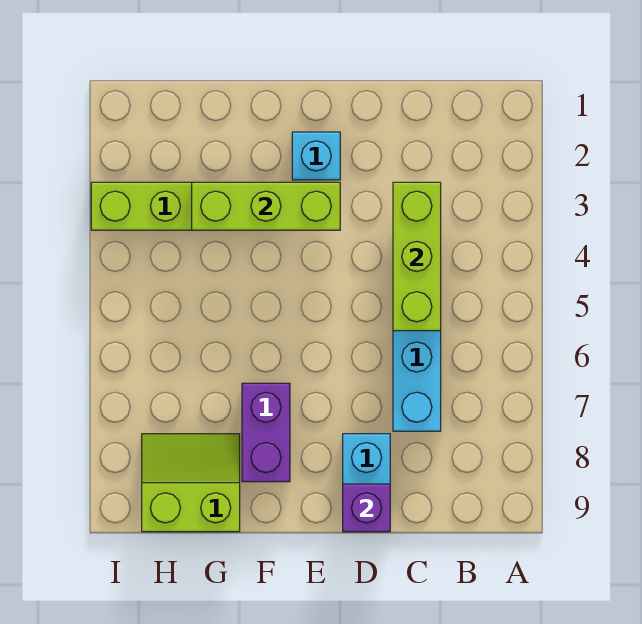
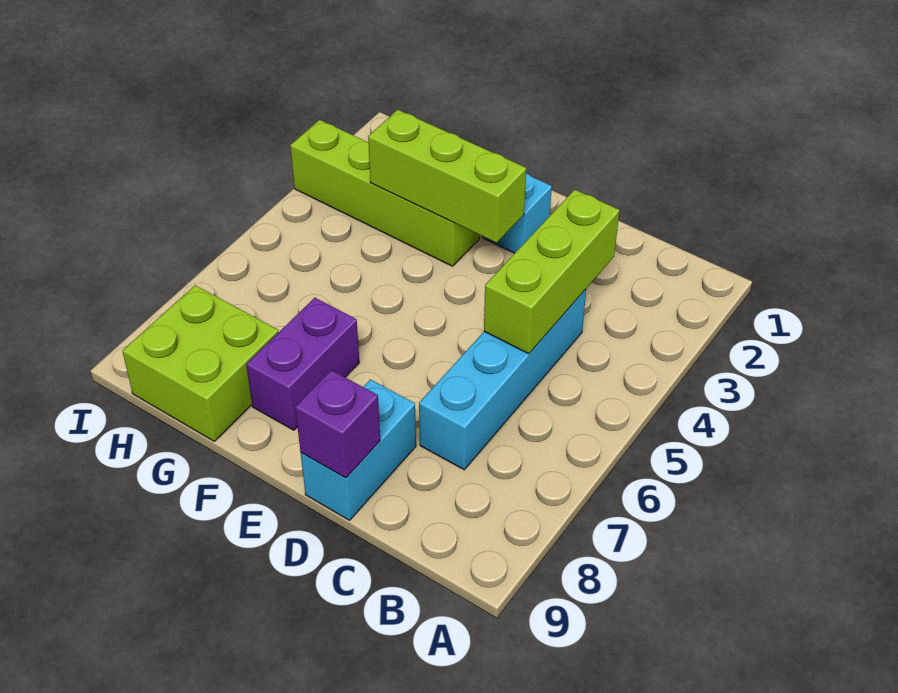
lime 2x2 slope [142,434,240,532] -> lime 2x2 brick [122,285,279,441]

